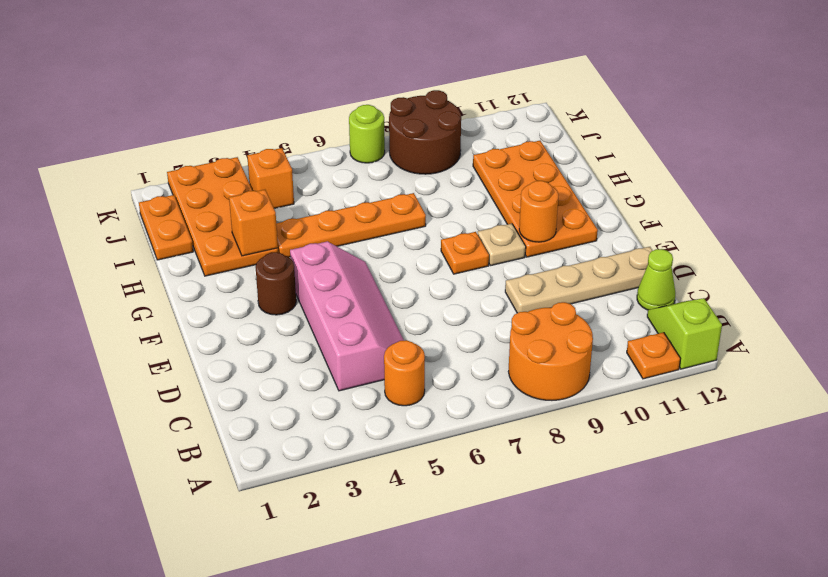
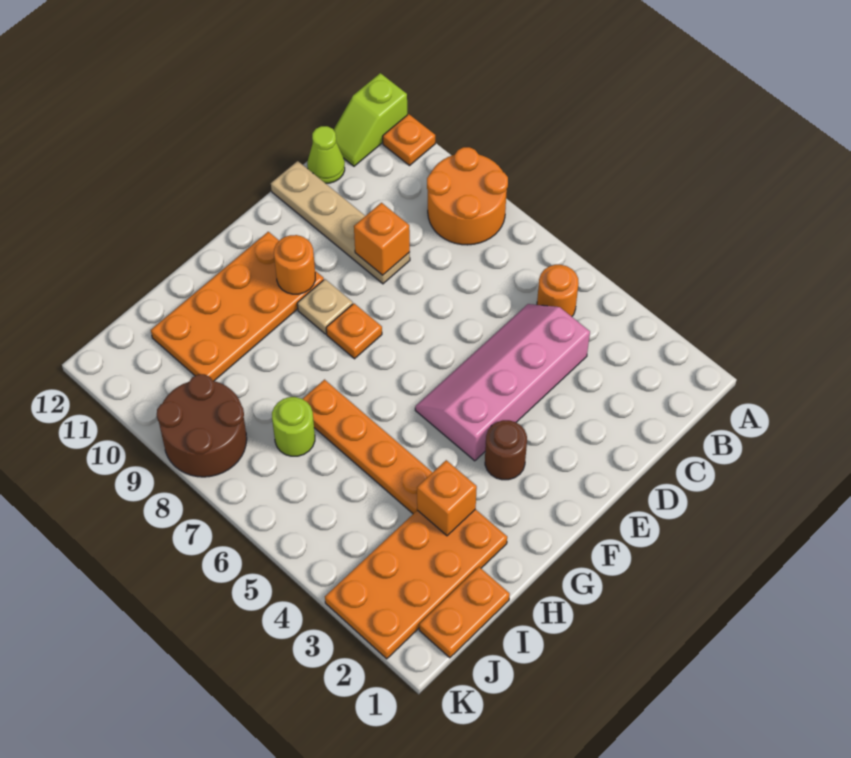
orange 1x1 brick [247,148,294,208] -> orange 1x1 brick moved to [354,203,410,275]
lime 1x1 round brick [349,105,385,163] -> lime 1x1 round brick moved to [272,397,315,456]

